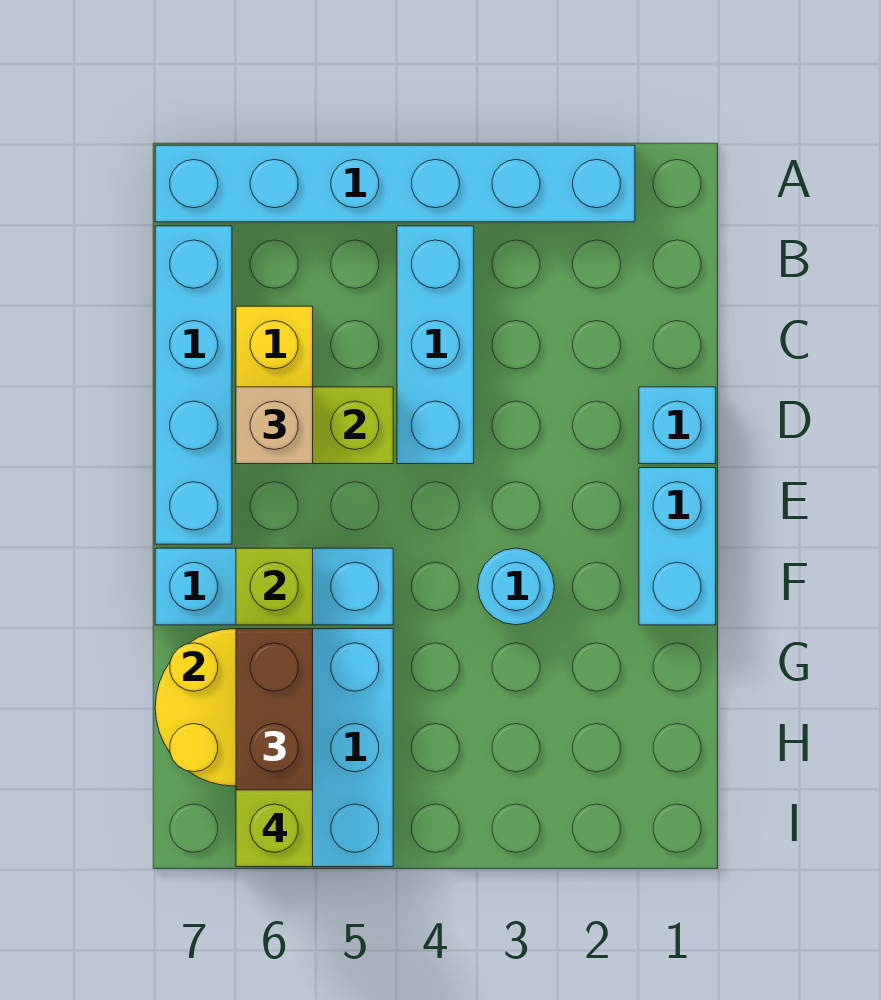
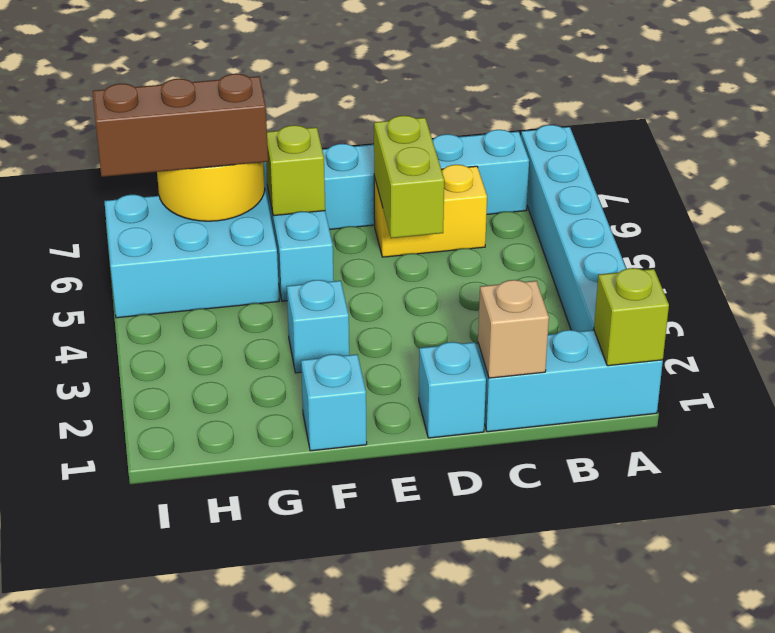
cyan 1x3 brick [397,226,474,464] -> cyan 1x3 brick moved to [478,330,663,432]
tan 1x1 brick [236,387,313,464] -> tan 1x1 brick moved to [478,280,549,378]
cyan 1x2 brick [639,468,716,625] -> cyan 1x1 brick [301,354,367,451]
cyan 1x1 round brick [478,548,554,625] -> cyan 1x1 brick [287,280,349,373]
lime 1x1 brick [236,790,313,867] -> lime 1x1 brick moved to [594,268,669,366]

